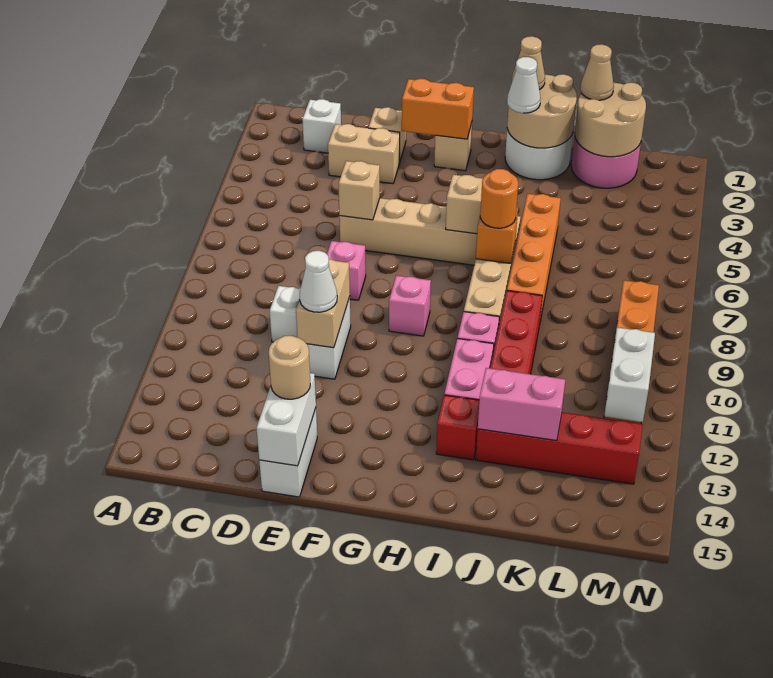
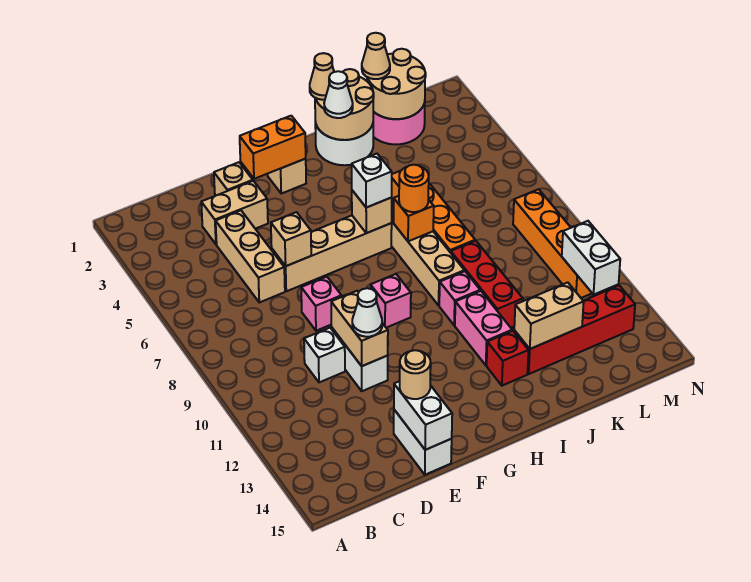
white 1x1 brick [302,99,341,153] -> white 1x1 brick moved to [352,154,392,208]
none -> tan 1x3 brick [216,211,285,302]
pink 1x2 brick [478,368,565,441] -> tan 1x2 brick [514,282,584,349]

